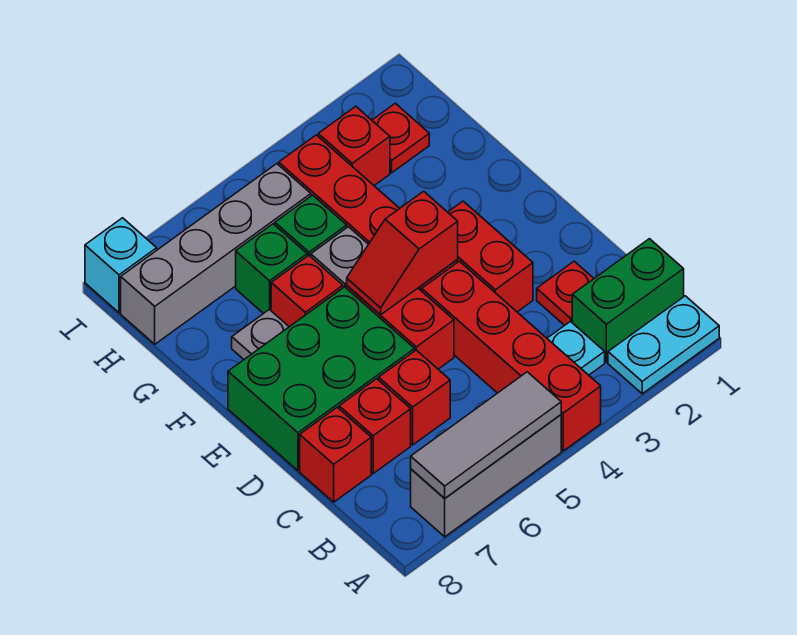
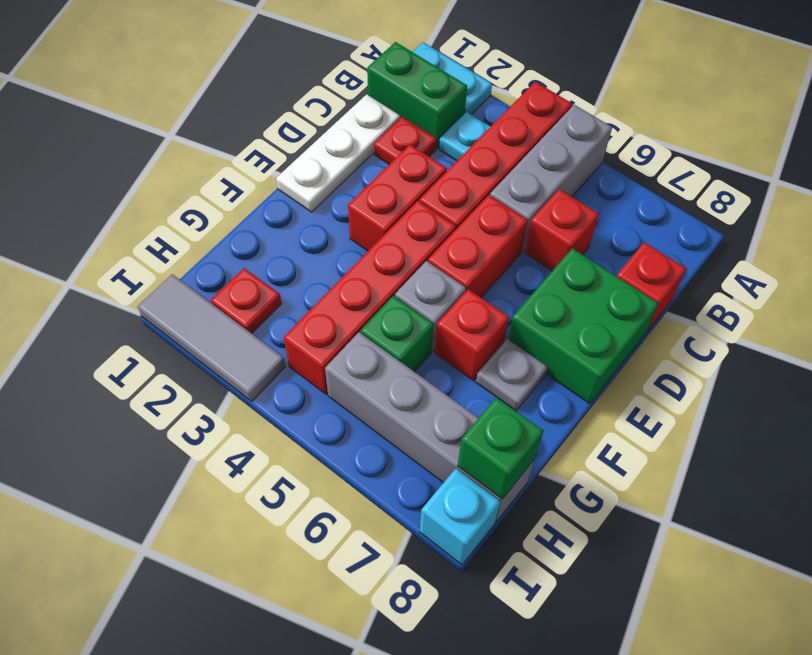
grey 1x3 brick [411,415,561,537] -> grey 1x3 brick turned to [490,105,612,251]
grey 1x3 tile [411,372,561,498] -> grey 1x3 tile moved to [138,274,285,401]
none -> white 1x3 plate [276,94,400,212]
red 1x1 brick [339,379,411,474] -> none
green 2x3 brick [228,287,415,471] -> green 2x2 brick [508,248,658,404]
red 1x2 slope [347,191,458,315] -> none
green 1x1 brick [236,224,307,314] -> green 1x1 brick moved to [458,397,543,499]
red 1x1 brick [318,106,390,185] -> none

